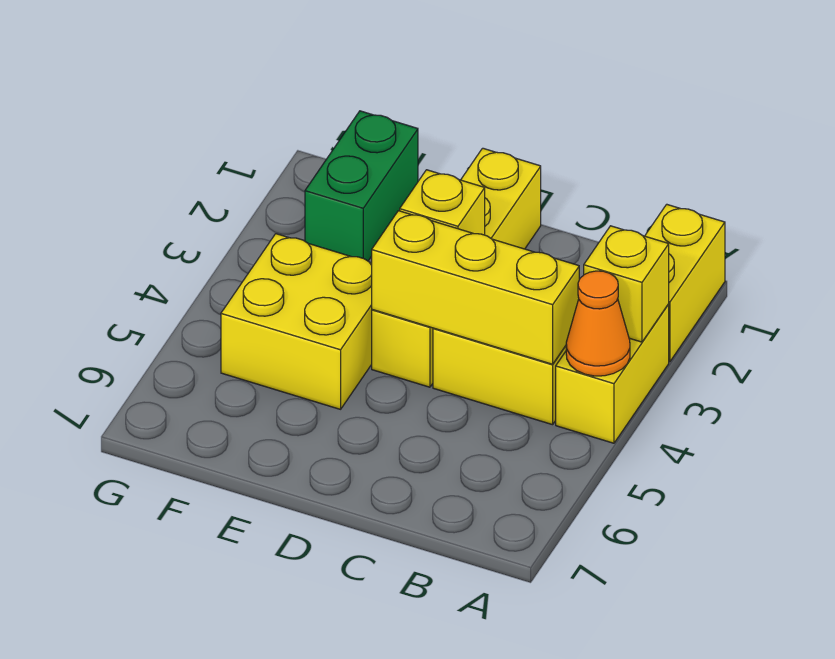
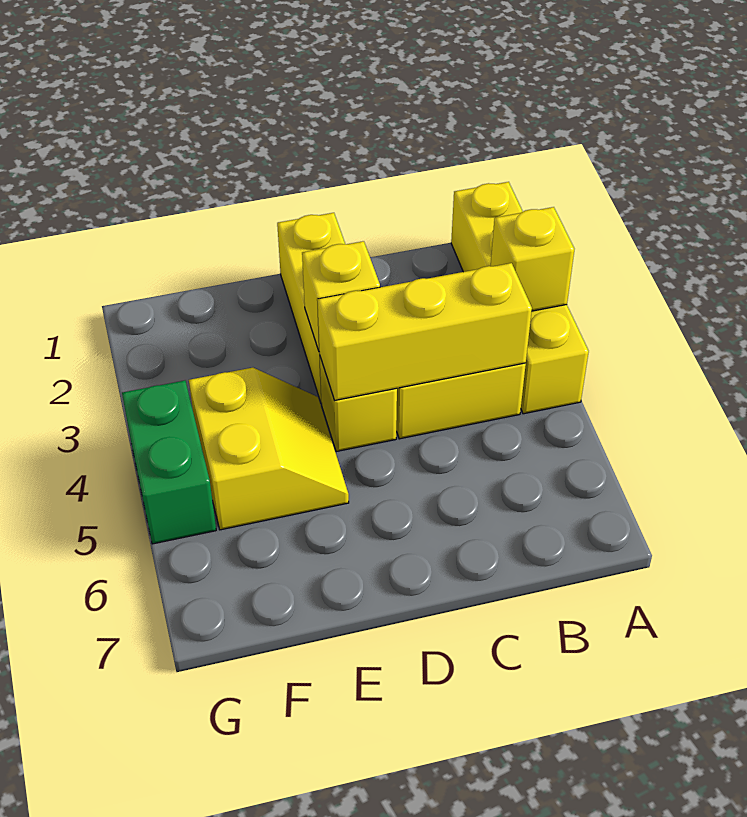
orange 1x1 cone [566,271,630,376] -> none
yellow 2x2 brick [221,234,372,409] -> yellow 2x2 slope [189,368,349,530]
green 1x2 brick [305,111,418,261] -> green 1x2 brick moved to [122,381,216,544]

